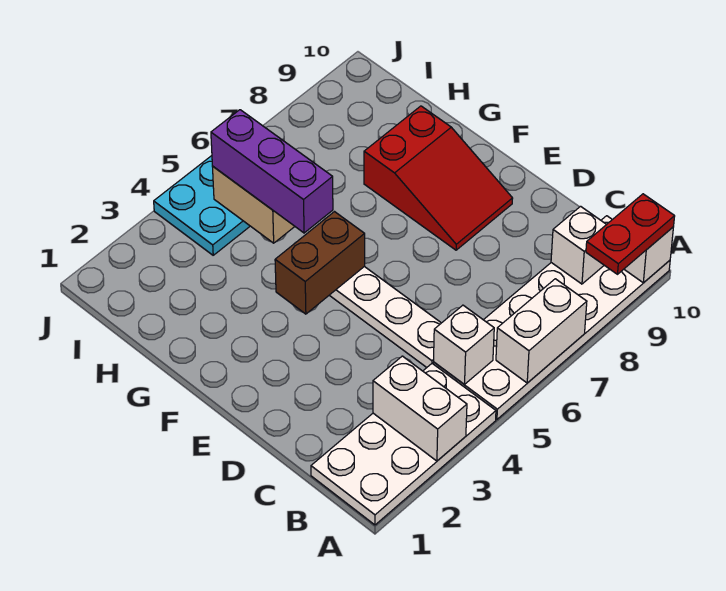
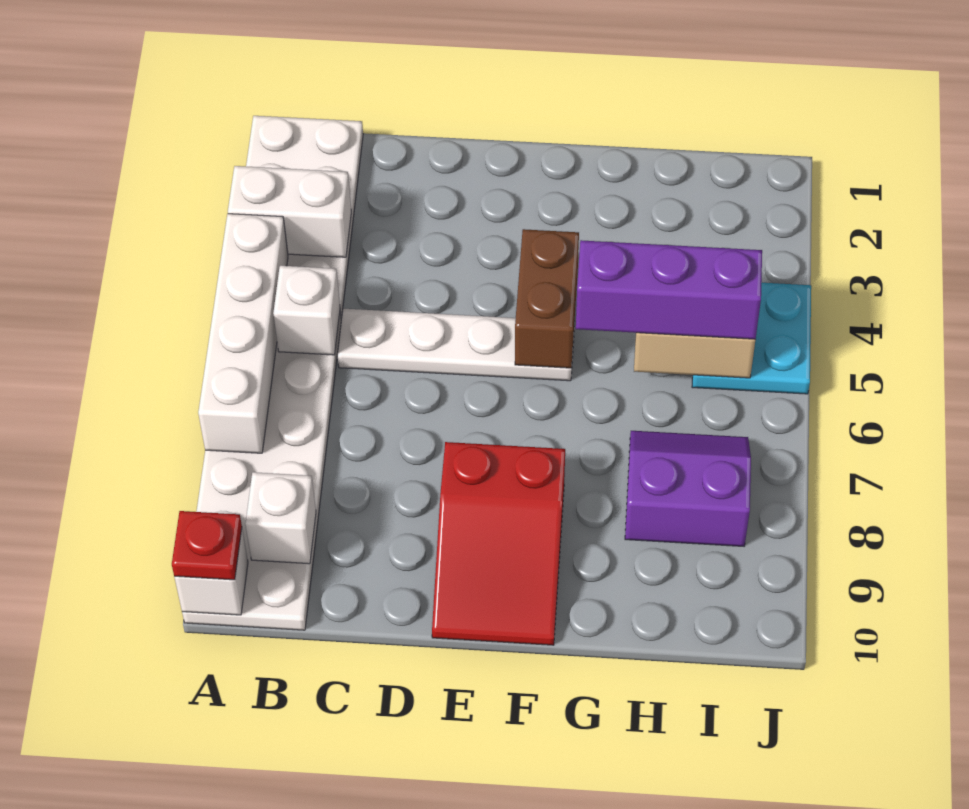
white 1x2 brick [496,279,587,383] -> white 1x4 brick [198,214,288,453]
red 1x2 plate [586,194,675,274] -> red 1x1 plate [172,511,242,580]
red 2x3 slope [364,106,513,250] -> red 2x3 slope turned to [432,442,565,645]
none -> purple 2x2 slope [625,431,751,546]

